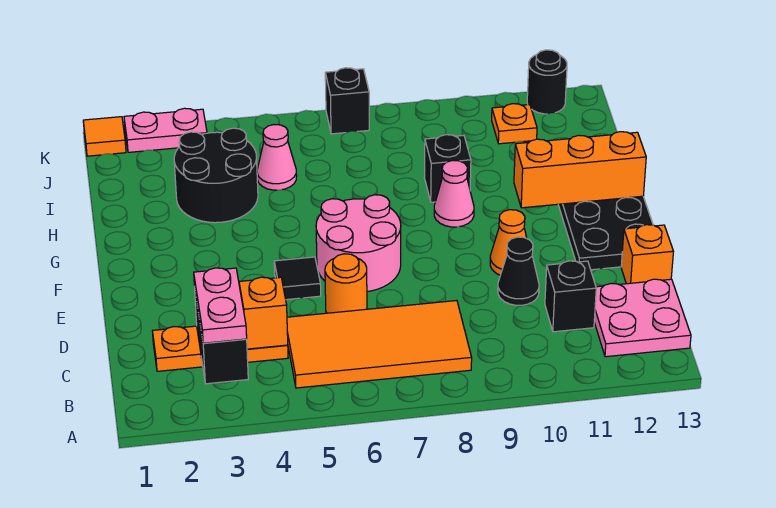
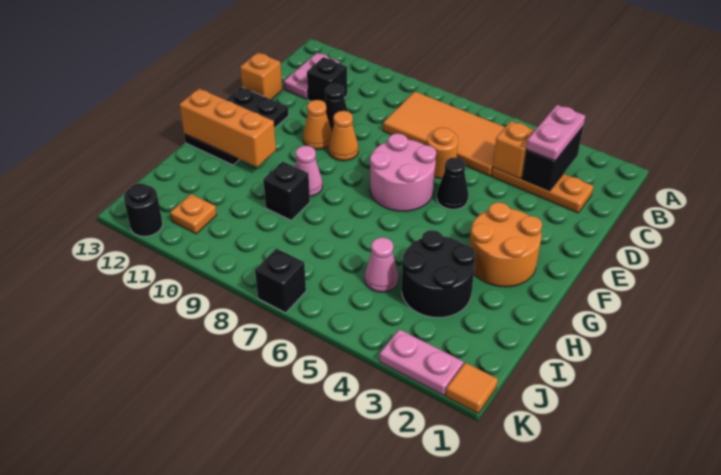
pink 2x2 plate [594,279,691,357] -> pink 1x2 plate [284,53,339,99]
black 1x1 tile [274,257,321,300] -> black 1x1 cone [437,157,468,209]
none -> orange 1x1 cone [329,111,358,161]
none -> orange 2x2 round brick [469,202,542,287]

